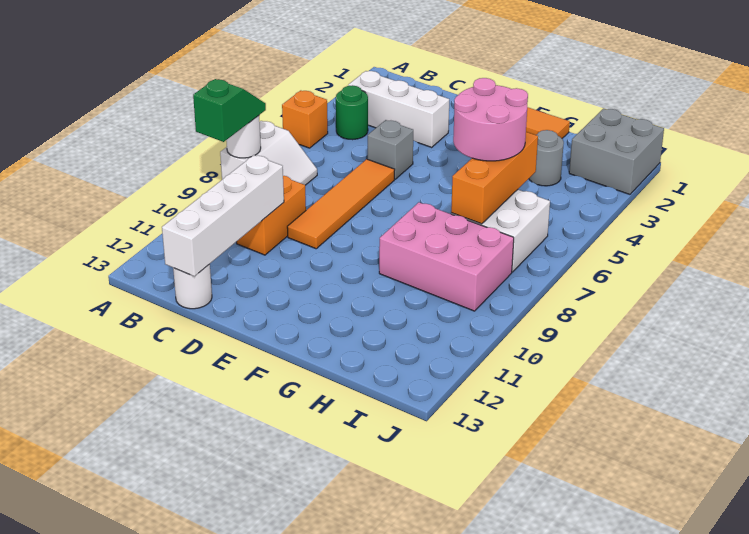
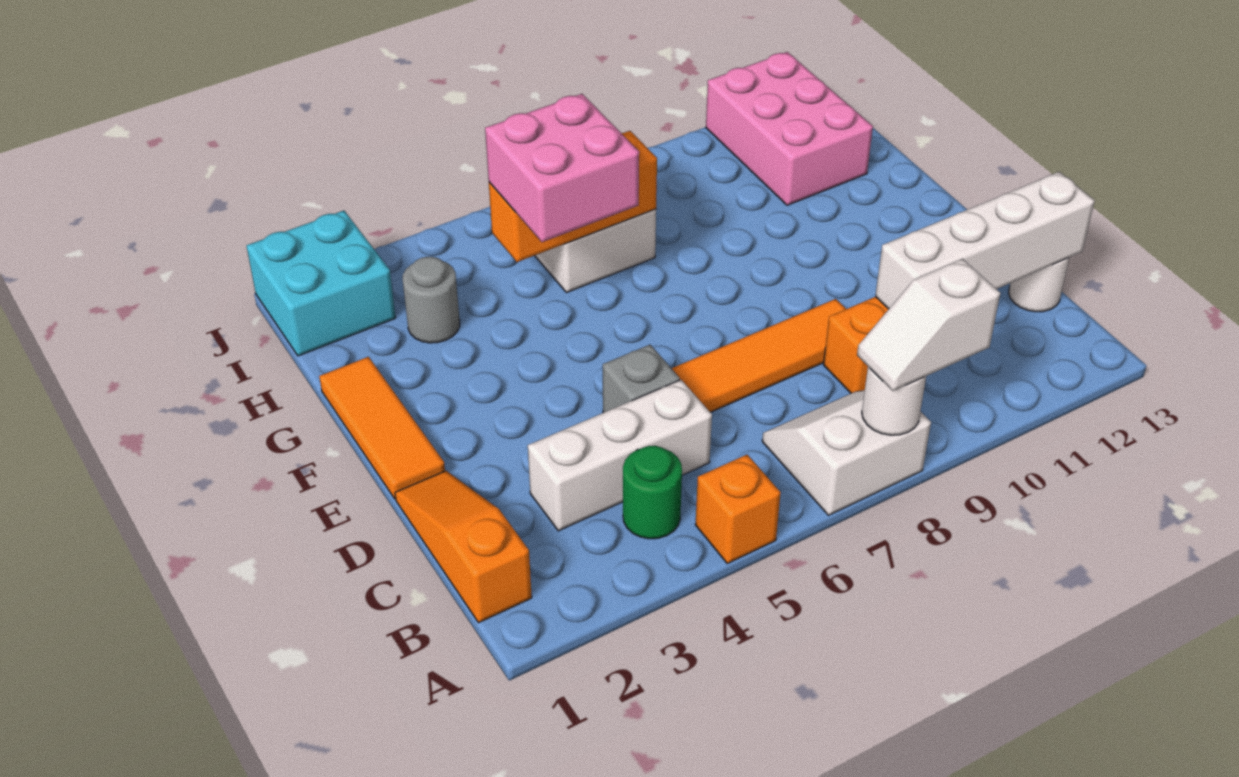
green 1x2 slope [193,79,266,142] -> white 1x2 slope [857,259,1000,391]
none -> orange 1x3 slope [395,471,532,623]
white 1x3 brick [348,71,449,147] -> white 1x3 brick turned to [528,380,712,531]
pink 2x2 round brick [453,78,528,161] -> pink 2x2 brick [485,94,639,242]
pink 2x3 brick [379,202,514,311] -> pink 2x3 brick moved to [706,52,873,205]
grey 2x2 brick [569,109,664,194] -> cyan 2x2 brick [246,211,396,356]

